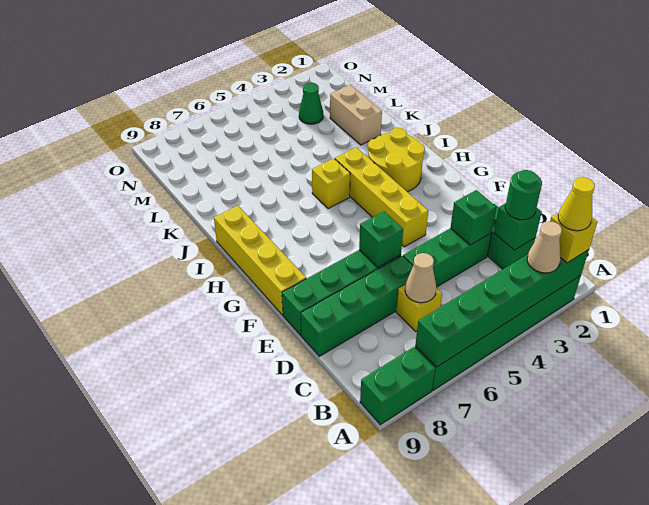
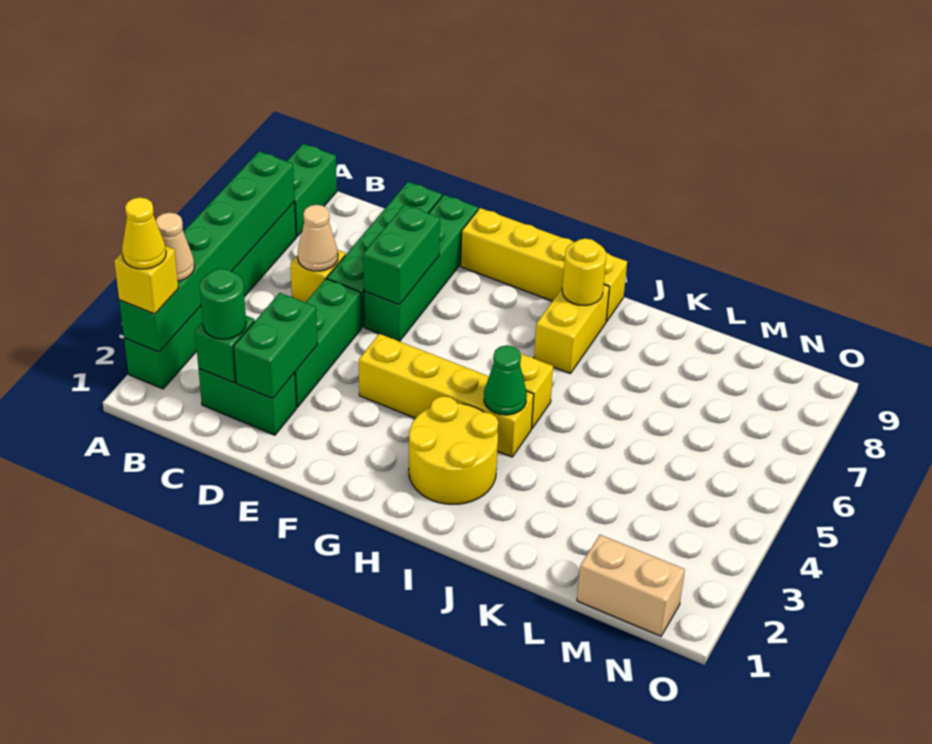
green 1x1 brick [450,190,497,245] -> green 1x2 brick [233,293,318,399]
green 1x1 brick [359,211,403,267] -> green 1x2 brick [363,205,440,305]
none -> yellow 1x2 brick [534,285,609,374]
none -> yellow 1x1 round brick [562,238,606,306]
tan 1x2 brick [330,85,382,145] -> tan 1x2 brick moved to [577,535,685,636]
green 1x1 cone [299,83,323,124] -> green 1x1 cone moved to [484,345,527,415]

